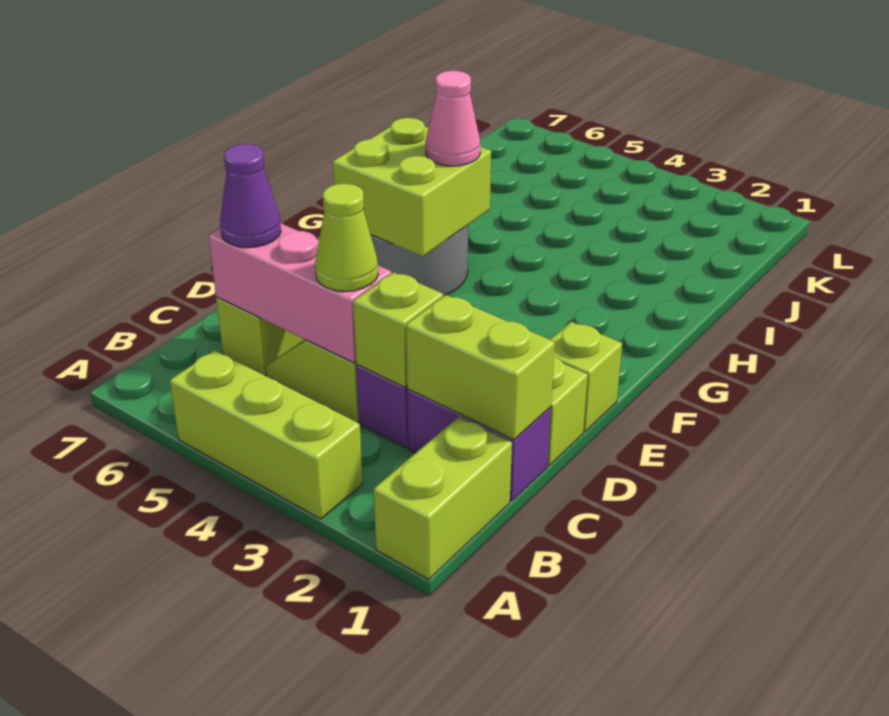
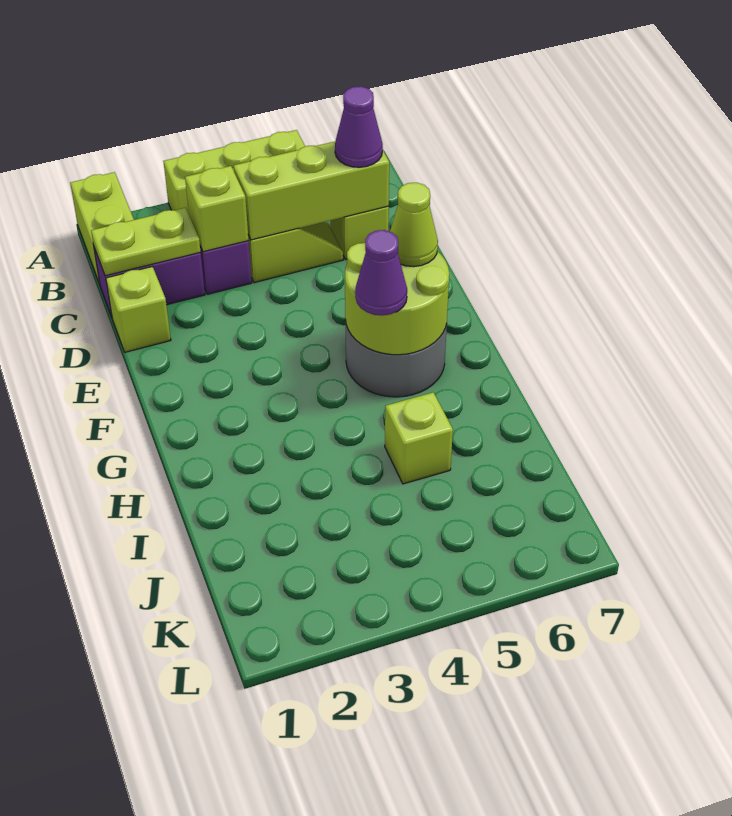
lime 1x2 brick [406,295,555,440] -> lime 1x2 plate [91,208,201,276]
pink 1x3 brick [209,223,391,363] -> lime 1x3 brick [234,142,389,240]
lime 1x1 cone [315,184,378,291] -> lime 1x1 cone moved to [390,183,438,267]
lime 1x1 brick [550,322,622,432] -> lime 1x1 brick moved to [385,392,453,484]
lime 2x2 brick [333,118,491,256] -> lime 2x2 round brick [345,243,449,355]
pink 1x1 cone [425,71,481,166] -> purple 1x1 cone [355,230,407,316]

